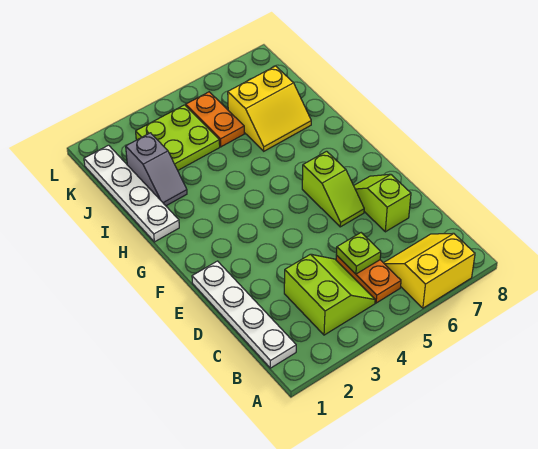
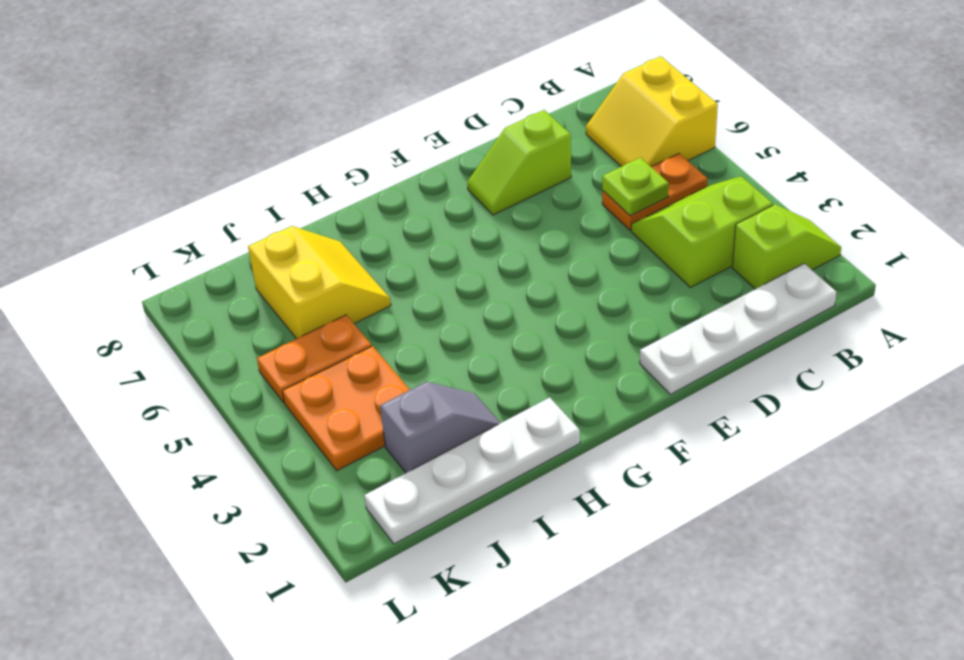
lime 1x2 slope [302,151,364,227] -> lime 1x2 slope moved to [732,204,841,289]
lime 2x2 plate [136,105,220,170] -> orange 2x2 plate [282,346,410,471]

